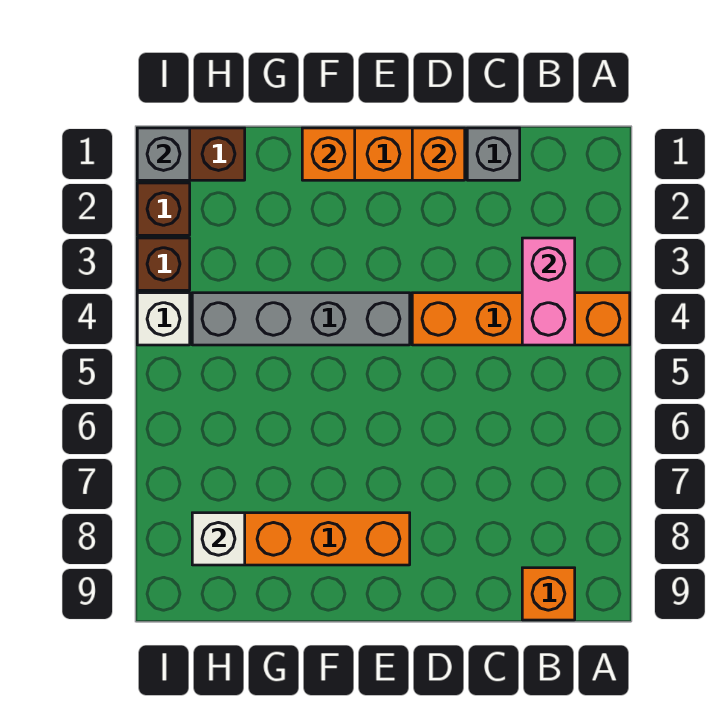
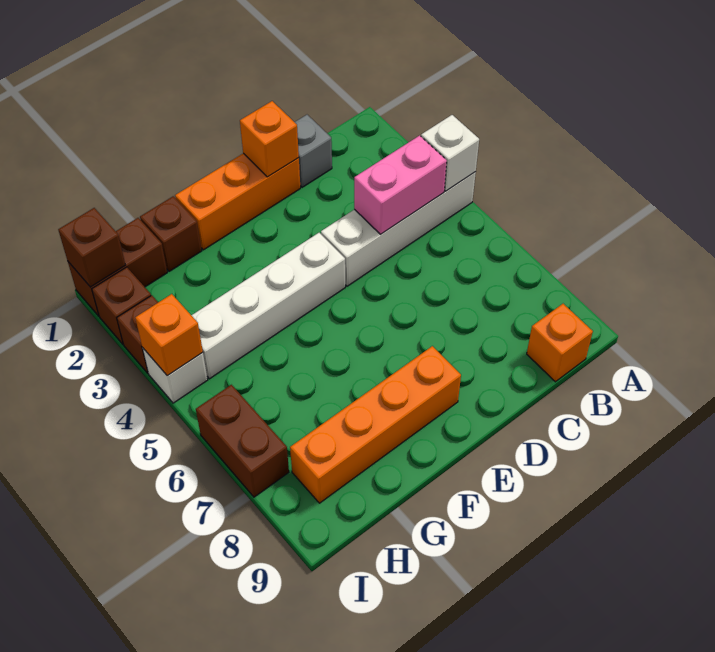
orange 1x4 brick [412,293,630,345] -> white 1x4 brick [321,172,476,286]
pink 1x2 brick [522,238,575,345] -> pink 1x2 brick turned to [354,135,447,235]
grey 1x4 brick [192,293,410,345] -> white 1x4 brick [191,233,345,379]
orange 1x1 brick [302,128,355,180] -> orange 1x1 brick moved to [135,294,203,376]
none -> brown 1x1 brick [140,196,202,271]
white 1x1 brick [192,513,245,565] -> white 1x1 brick moved to [421,115,479,191]
grey 1x1 brick [137,128,190,180] -> brown 1x1 brick [58,208,125,287]
none -> brown 1x2 brick [196,385,289,497]

